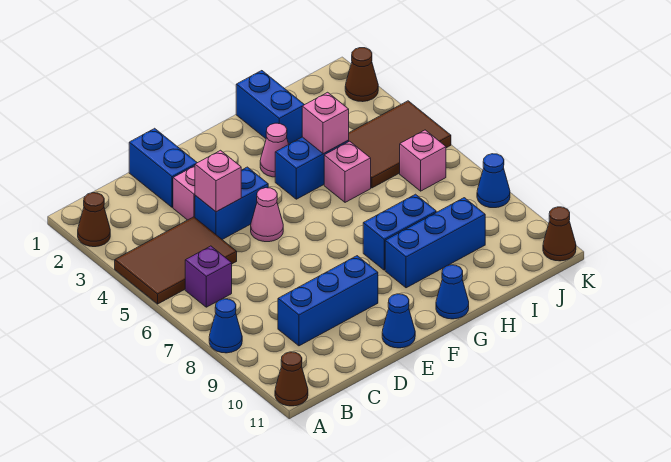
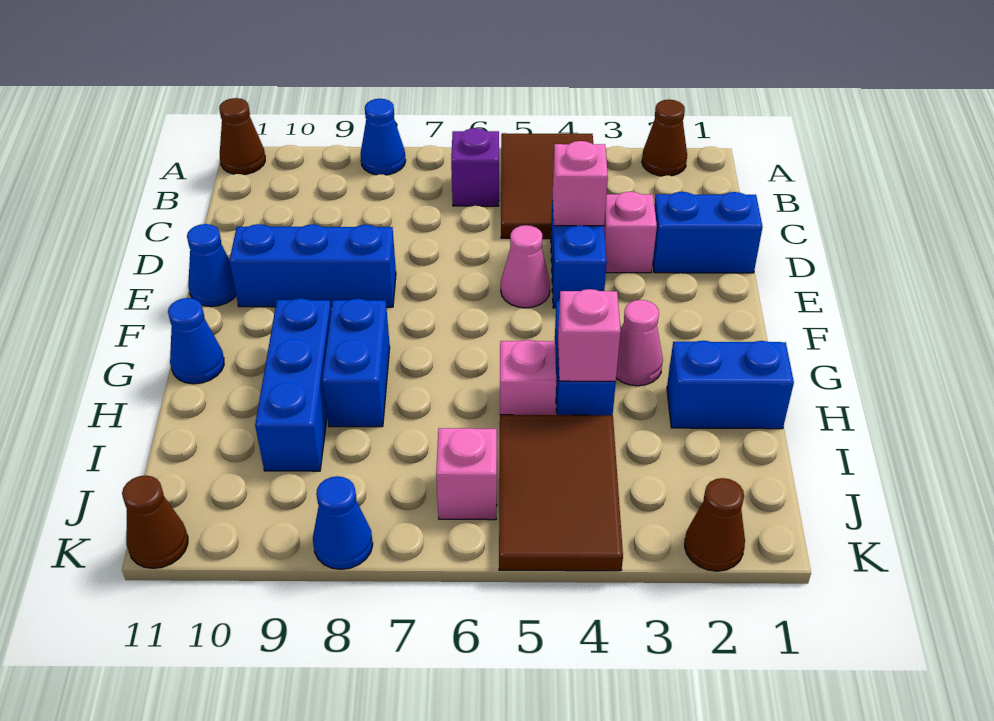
blue 1x3 brick [278,256,378,346] -> blue 1x3 brick turned to [229,224,396,307]

